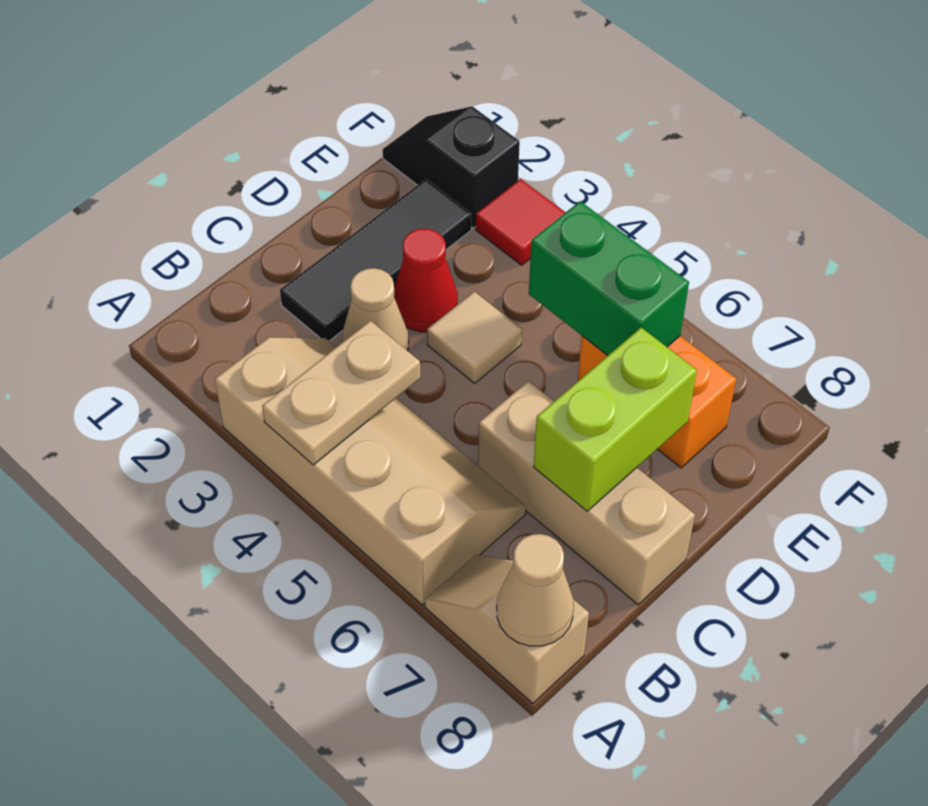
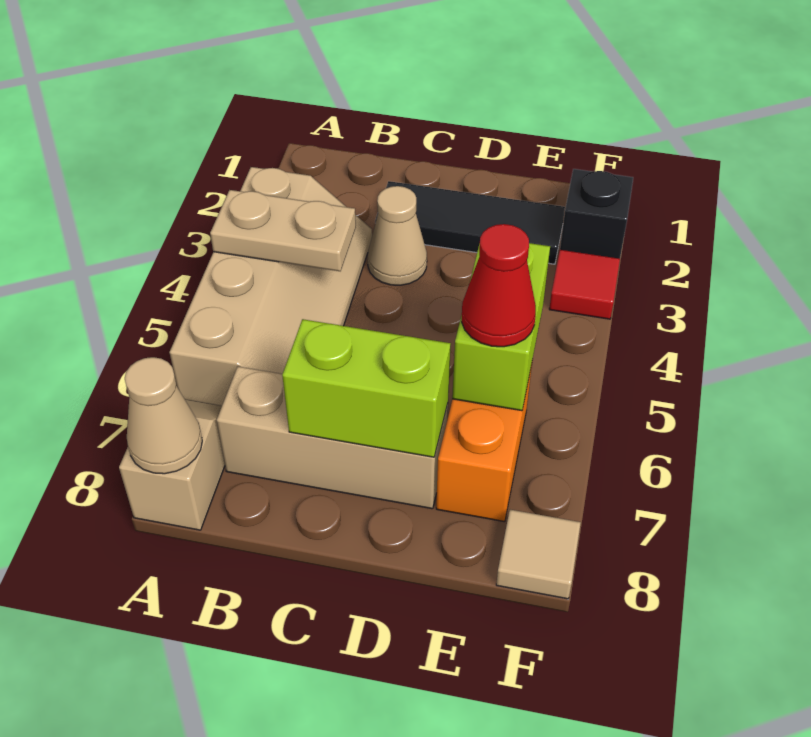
tan 1x3 brick [478,381,695,605] -> tan 1x3 brick turned to [217,366,448,509]
red 1x1 cone [394,229,458,332] -> red 1x1 cone moved to [462,224,536,347]
tan 1x1 tile [427,292,522,383] -> tan 1x1 tile moved to [496,510,581,599]
green 1x2 brick [529,201,689,356] -> lime 1x2 brick [452,243,550,411]

